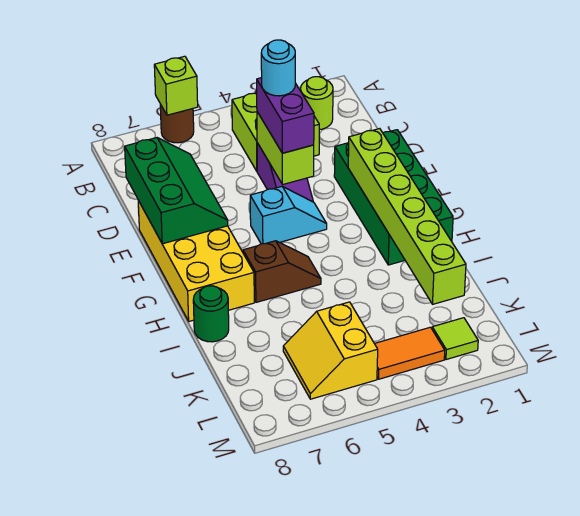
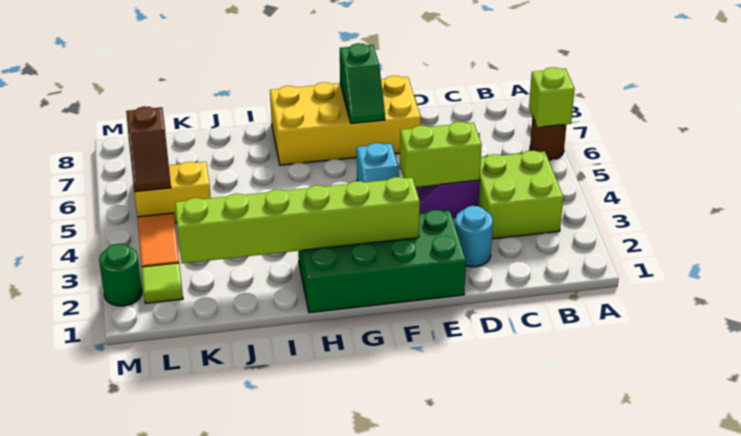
lime 1x1 round brick [301,77,333,130] -> none
purple 1x2 brick [257,78,314,153] -> none
cyan 1x1 round brick [261,40,295,96] -> cyan 1x1 round brick moved to [455,206,493,267]
green 2x3 slope [125,138,228,244] -> green 1x2 slope [340,43,385,123]
brown 1x2 slope [243,241,321,302] -> brown 1x2 slope moved to [126,106,171,192]
green 1x1 round brick [193,286,229,342] -> green 1x1 round brick moved to [99,244,142,306]

